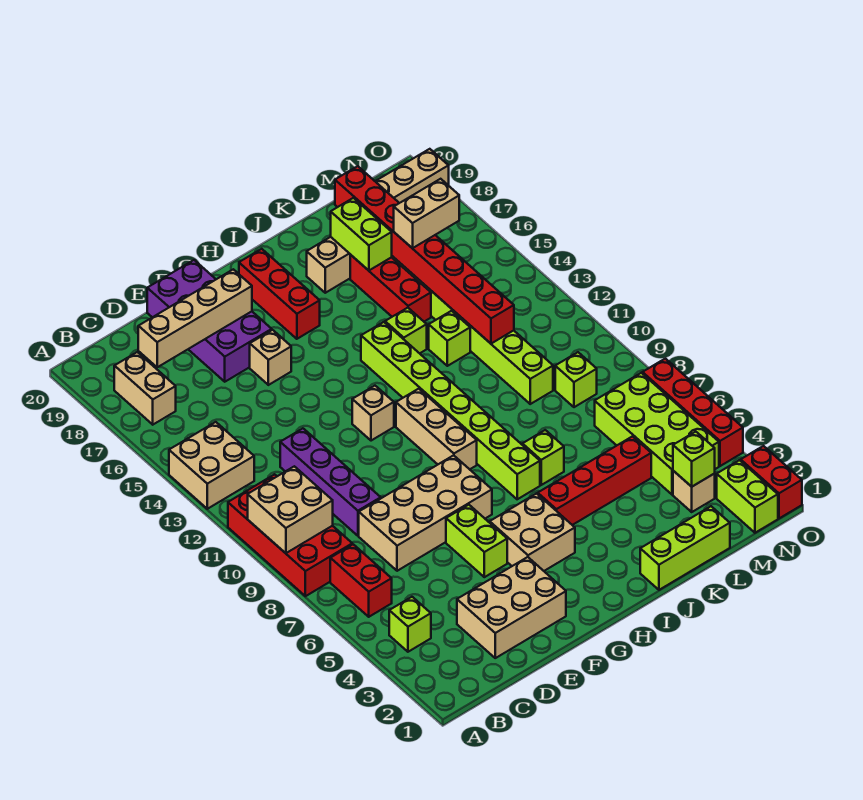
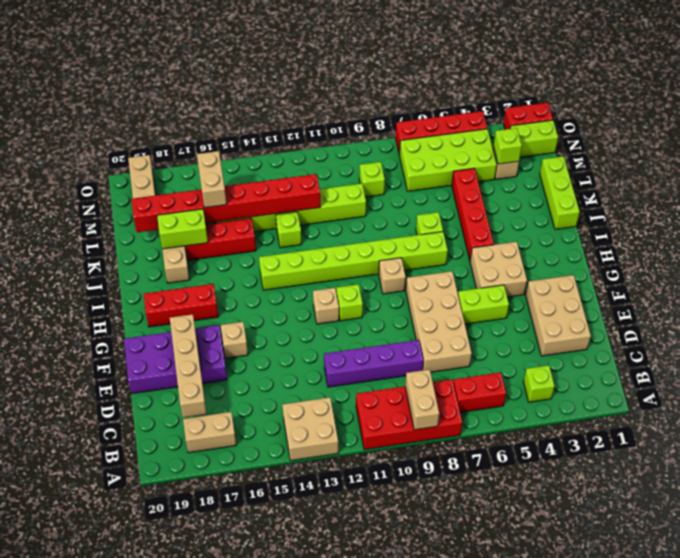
tan 2x2 brick [248,466,333,553] -> tan 1x2 brick [405,369,439,430]
tan 1x3 brick [396,389,477,469] -> tan 1x1 brick [379,258,406,294]
lime 1x1 brick [385,308,427,353] -> lime 1x1 brick moved to [336,284,363,321]

